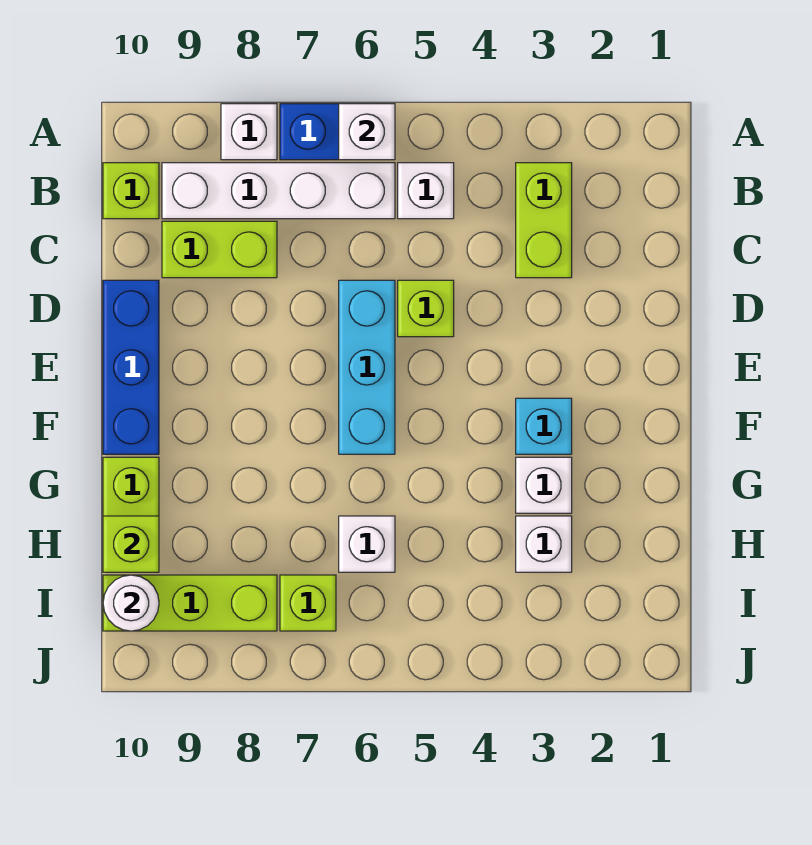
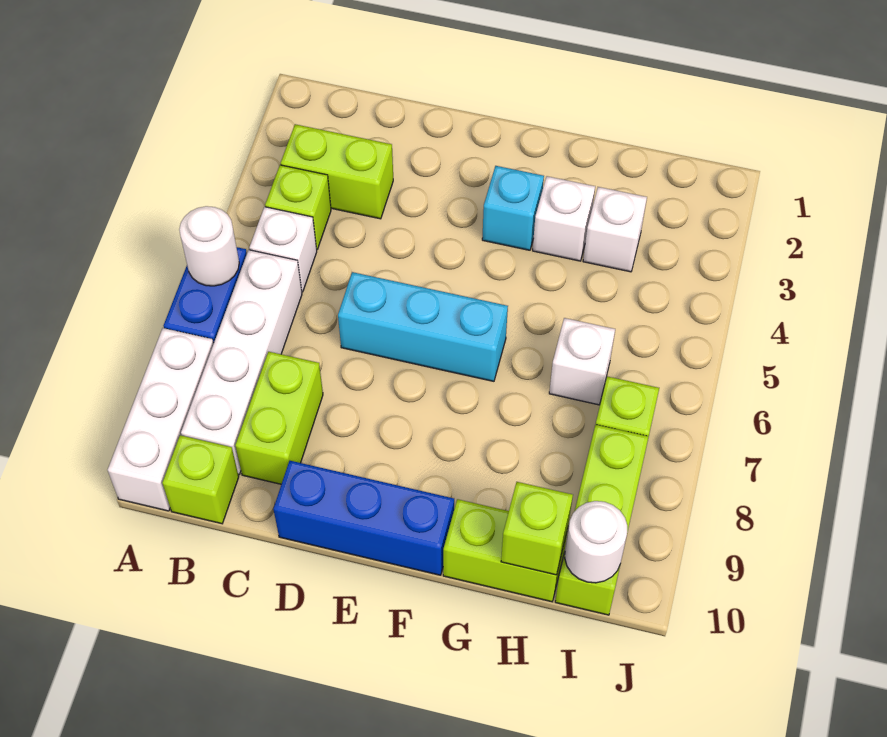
white 1x1 brick [339,104,395,160] -> white 1x1 round brick [179,206,239,286]
white 1x1 brick [221,104,277,160] -> white 1x3 brick [108,328,214,511]
lime 1x1 brick [398,280,454,337] -> lime 1x1 brick moved to [265,165,331,249]

